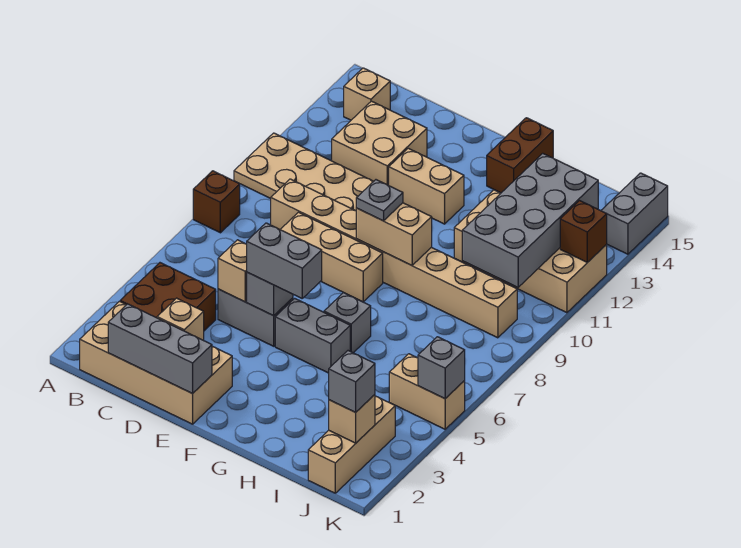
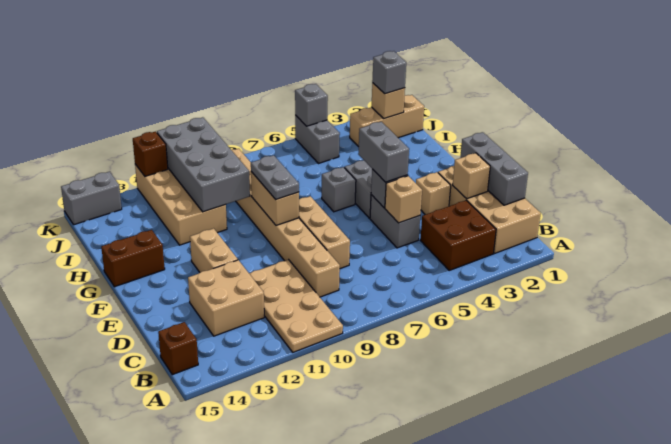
brown 1x1 brick [193,171,240,233] -> brown 1x1 brick moved to [158,322,198,375]
tan 1x1 brick [344,68,390,120] -> tan 1x1 brick moved to [416,172,451,215]
grey 1x1 plate [356,180,403,221] -> grey 1x2 plate [251,155,299,199]
grey 2x4 brick [462,153,598,287] -> grey 2x4 brick turned to [157,117,250,212]
tan 1x2 brick [389,354,465,429] -> grey 1x2 brick [295,115,340,164]

